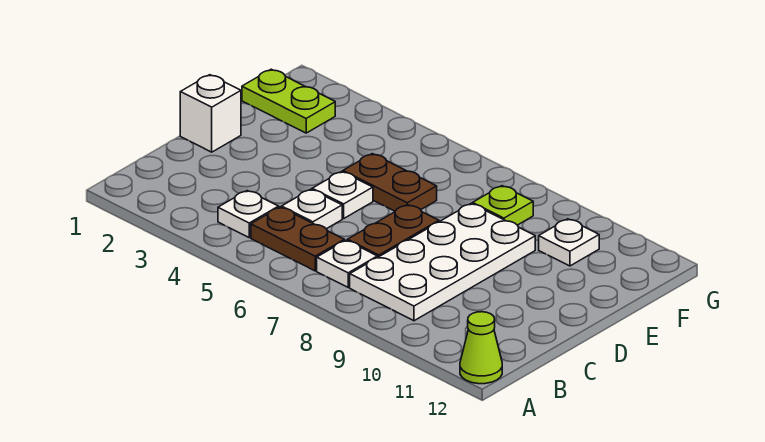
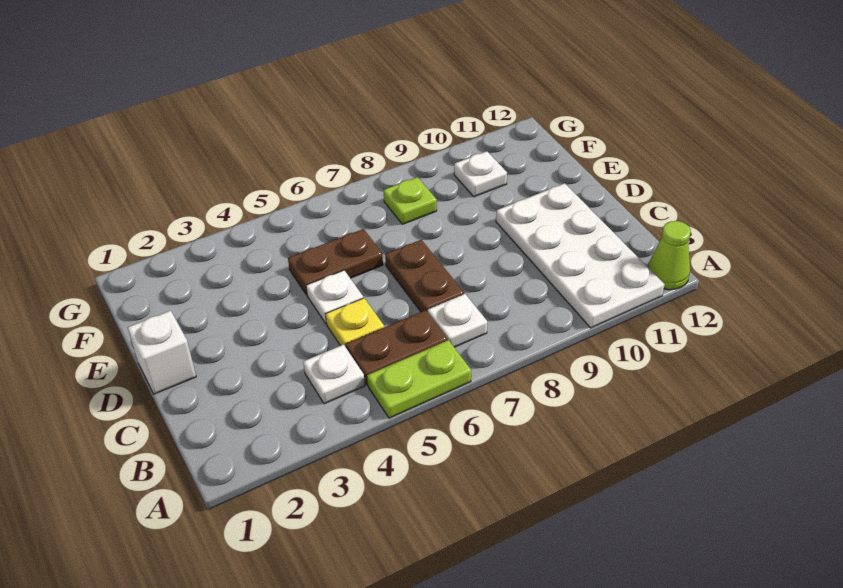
white 2x4 plate [350,203,535,321] -> white 2x4 plate moved to [496,183,665,328]
white 1x1 plate [282,189,342,229] -> yellow 1x1 plate [326,298,384,347]
lime 1x2 plate [242,69,335,133] -> lime 1x2 plate moved to [367,340,471,418]

